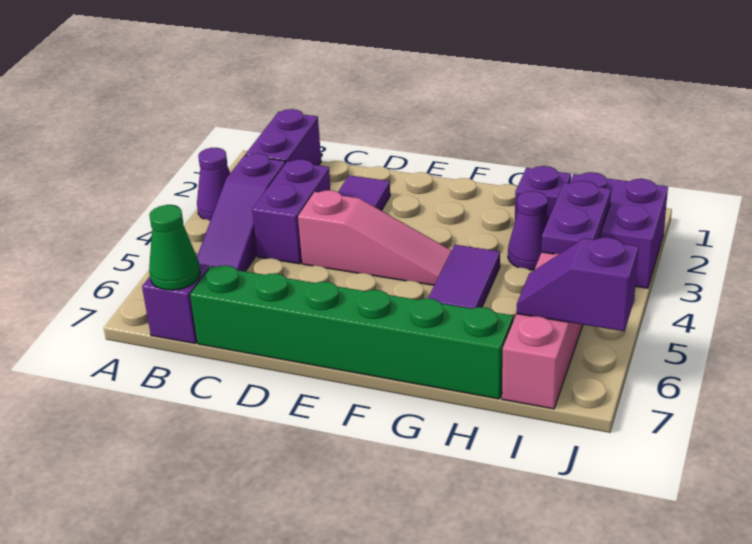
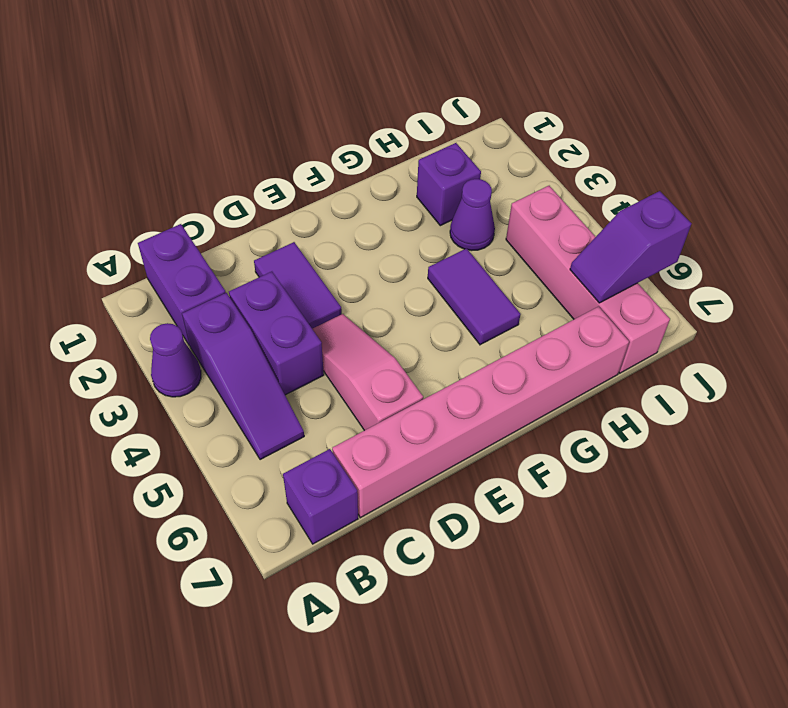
green 1x1 cone [149,205,200,290] -> none
green 1x6 brick [190,265,513,399] -> pink 1x6 brick [332,306,629,518]
pink 1x3 slope [298,190,452,285] -> pink 1x3 slope turned to [313,314,423,431]
purple 2x2 brick [570,172,668,288] -> none
purple 1x2 plate [541,181,611,254] -> none

